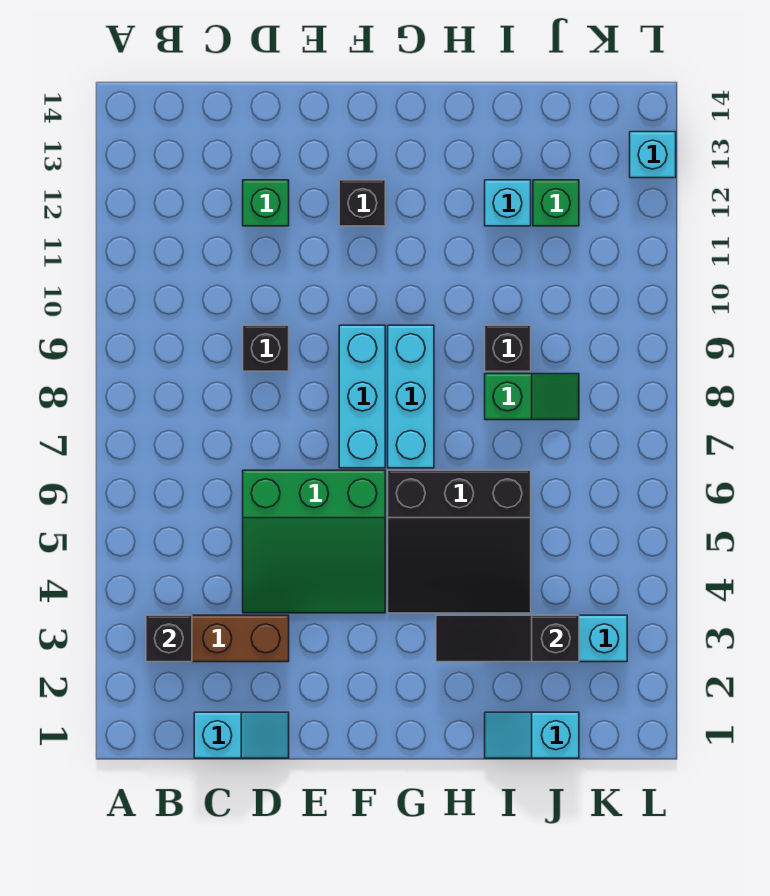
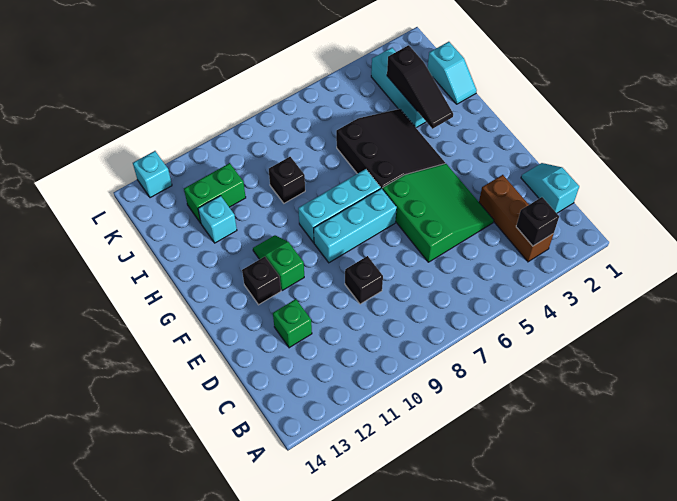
green 1x2 slope [485,374,579,420] -> green 1x2 slope moved to [253,235,304,290]
green 1x1 brick [533,180,579,226] -> green 1x2 brick [184,163,246,223]

